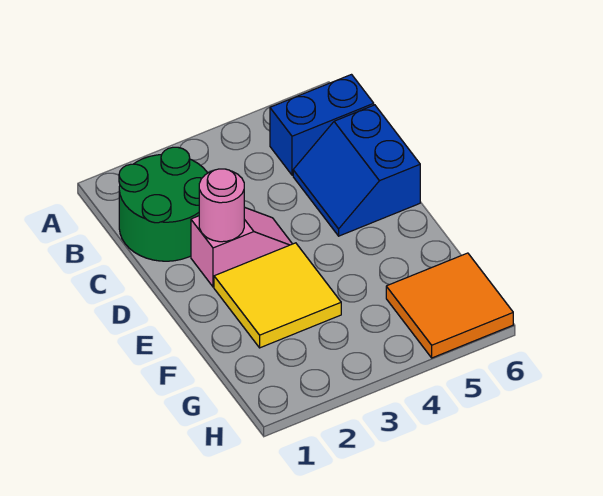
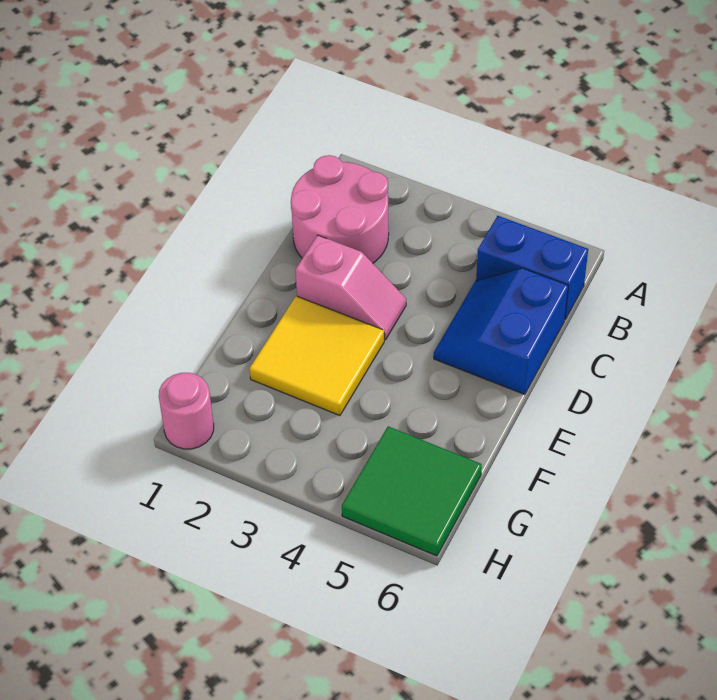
green 2x2 round brick [119,147,207,261] -> pink 2x2 round brick [291,155,389,263]
pink 1x1 round brick [199,169,244,242] -> pink 1x1 round brick moved to [159,373,214,449]
orange 2x2 tile [386,253,513,358] -> green 2x2 tile [342,426,482,556]

